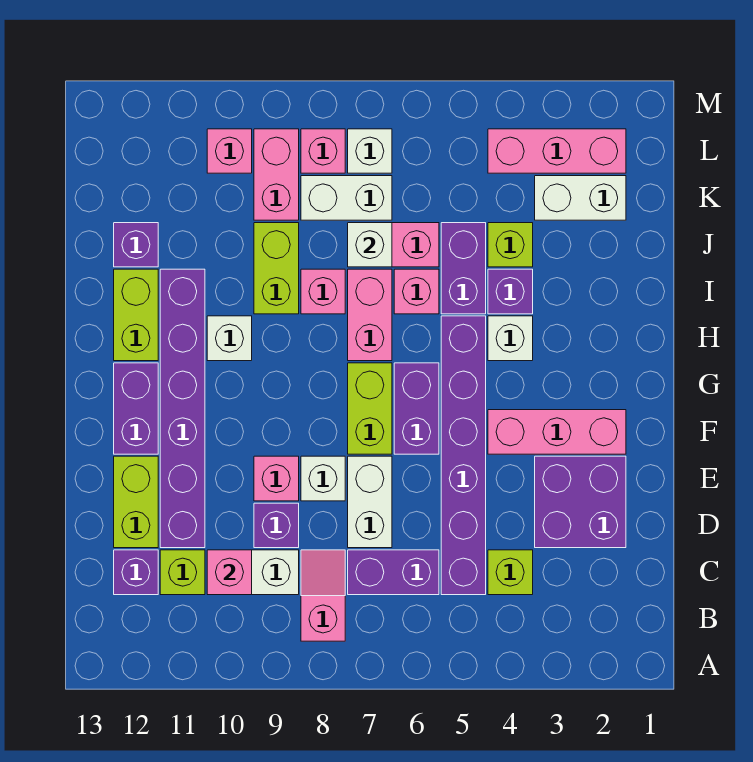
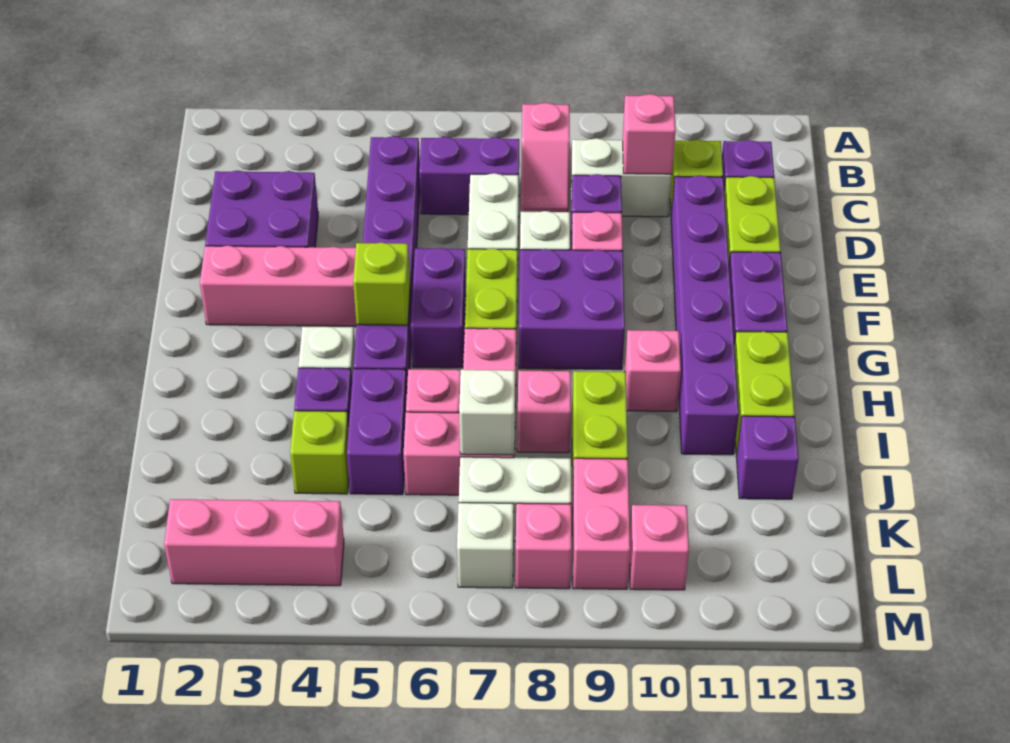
lime 1x1 brick [488,550,533,595] -> lime 1x1 brick moved to [353,242,410,325]
none -> purple 2x2 brick [519,249,625,370]
white 1x1 brick [207,316,252,361] -> pink 1x1 brick [625,330,681,412]
white 1x2 brick [535,176,626,220] -> none

